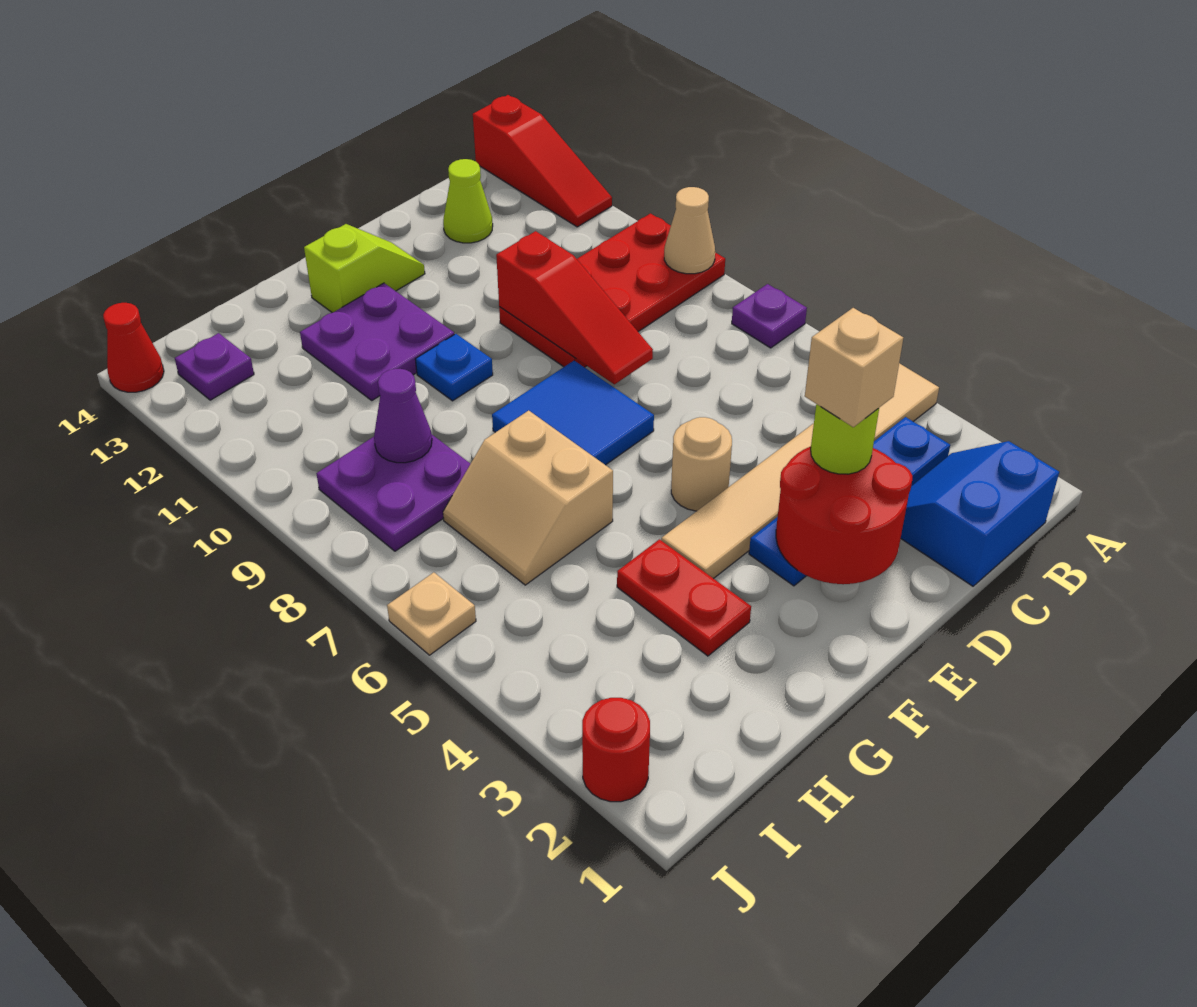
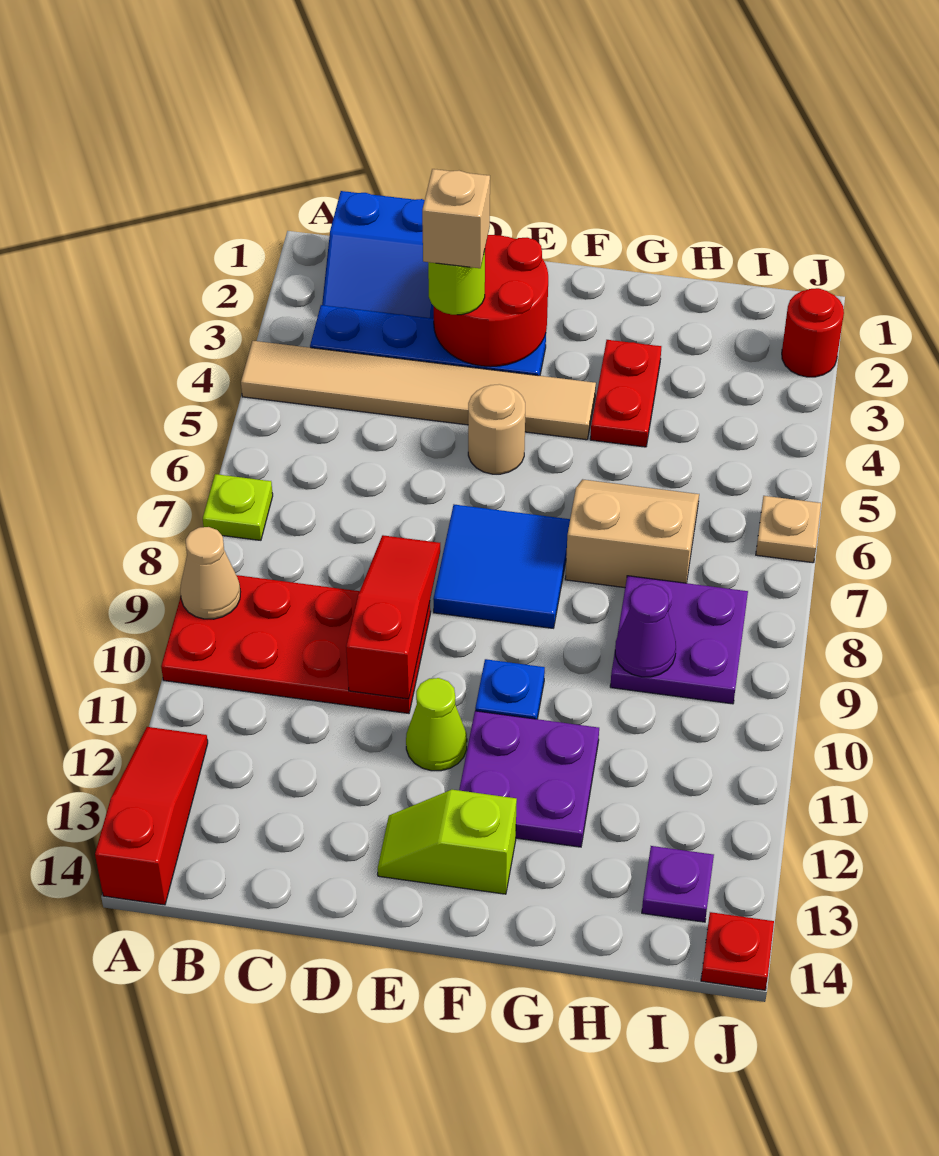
purple 1x1 plate [732,284,807,348] -> lime 1x1 plate [203,474,273,540]
lime 1x1 cone [443,159,493,243] -> lime 1x1 cone moved to [406,678,467,771]
tan 2x2 slope [443,410,613,585] -> tan 2x2 slope turned to [565,479,699,588]
red 1x1 cone [103,303,164,392] -> red 1x1 plate [701,912,774,990]

